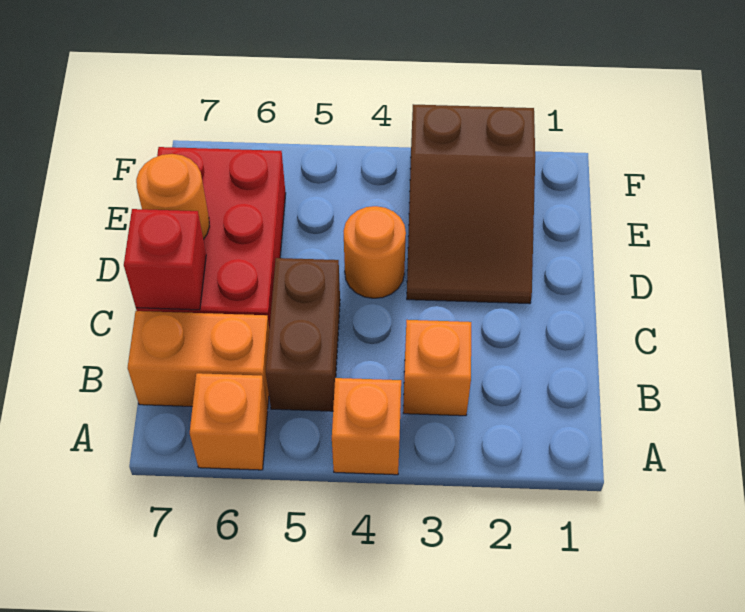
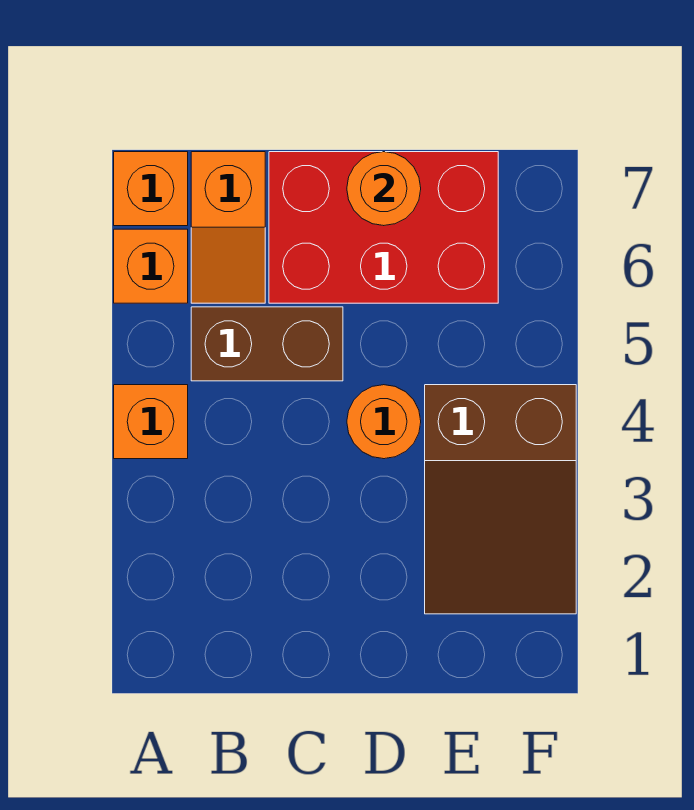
orange 1x1 brick [403,320,471,416] -> orange 1x1 brick moved to [114,152,188,226]
orange 1x2 brick [128,311,269,409] -> orange 1x2 slope [191,152,265,303]
red 1x1 brick [124,209,206,310] -> none
brown 2x3 slope [407,104,535,304] -> brown 2x3 slope turned to [425,385,576,614]

